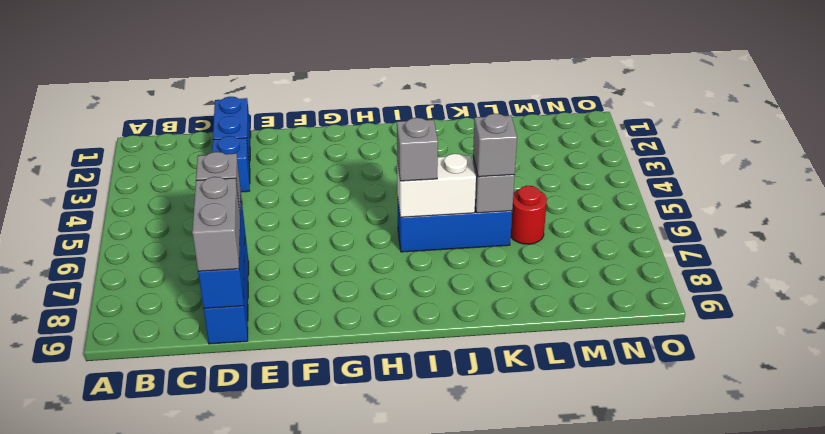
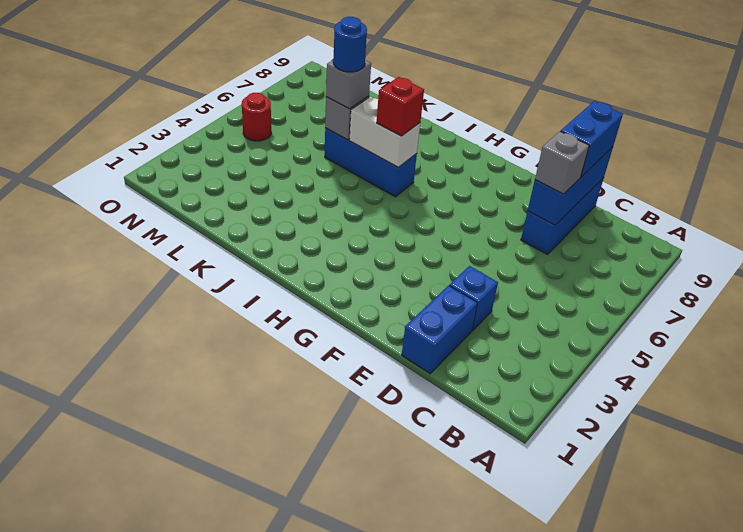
grey 1x2 brick [192,177,240,271] -> blue 1x2 brick [561,101,623,177]
grey 1x1 brick [397,118,438,181] -> red 1x1 brick [377,77,424,136]
none -> blue 1x1 round brick [333,17,367,72]
red 1x1 round brick [511,186,547,244] -> red 1x1 round brick moved to [242,93,271,141]

